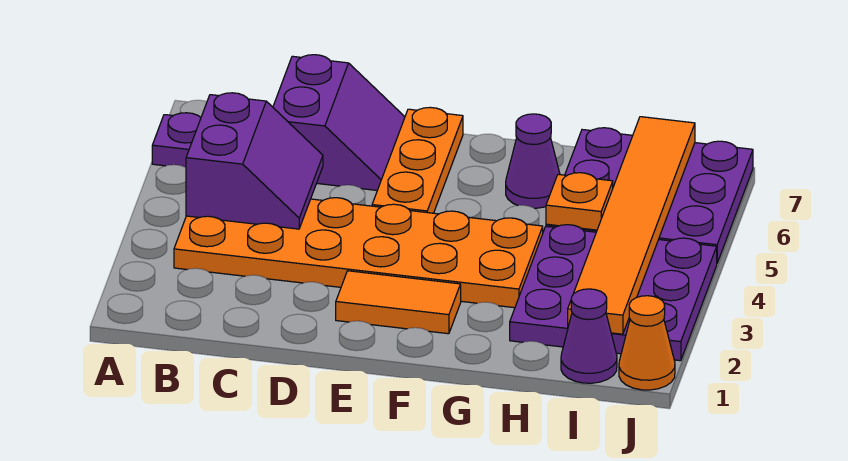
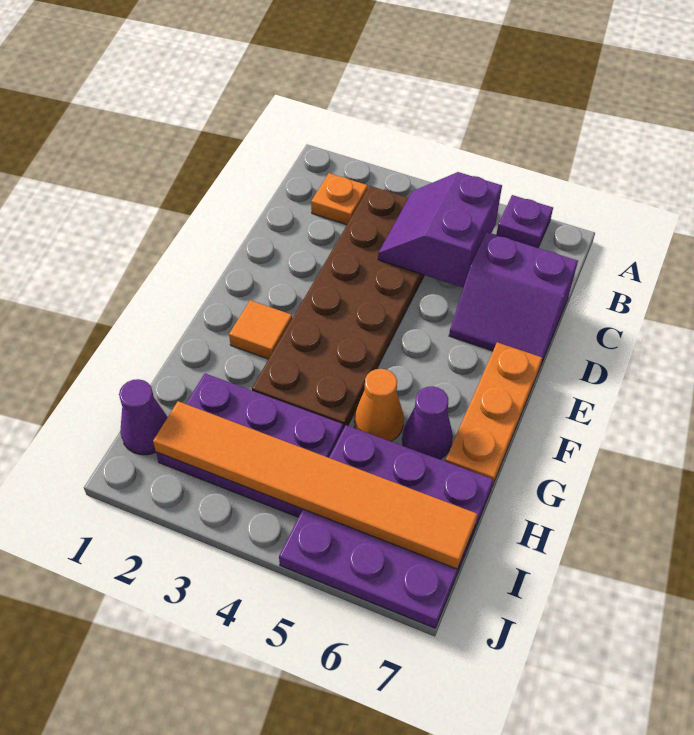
orange 2x6 plate [174,198,543,308] -> brown 2x6 plate [252,186,424,429]
purple 2x2 slope [186,93,323,229] -> purple 2x2 slope turned to [378,172,502,288]
orange 1x2 tile [336,271,461,334] -> orange 1x1 tile [229,300,292,359]
orange 1x3 plate [372,107,463,213] -> orange 1x3 plate turned to [445,342,542,486]
purple 3x3 plate [510,225,717,361] -> purple 2x3 plate [156,374,343,517]
orange 1x1 plate [546,173,613,230] -> orange 1x1 plate moved to [311,173,368,225]
orange 1x1 cone [619,296,675,390] -> orange 1x1 cone moved to [354,369,404,441]

